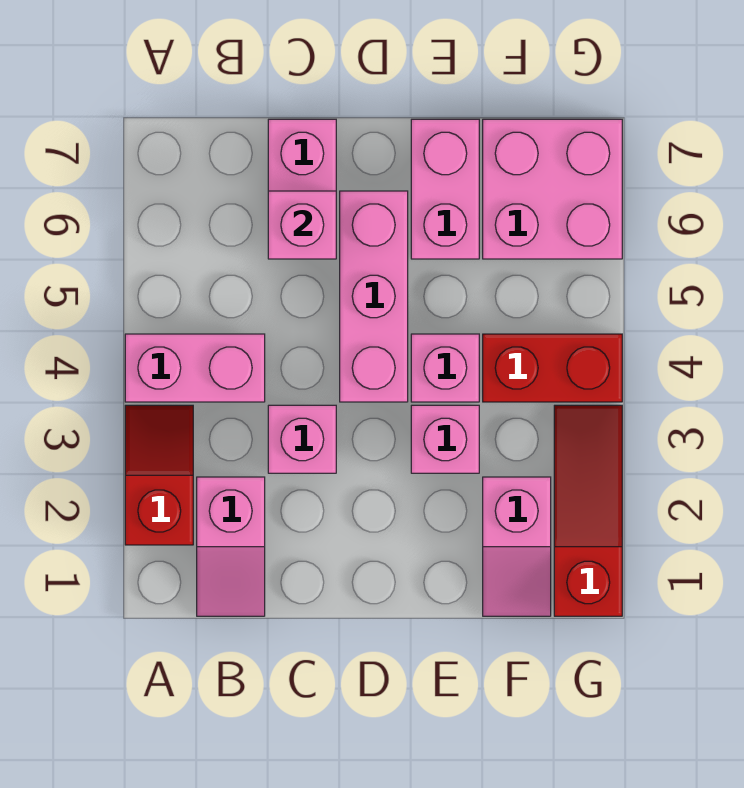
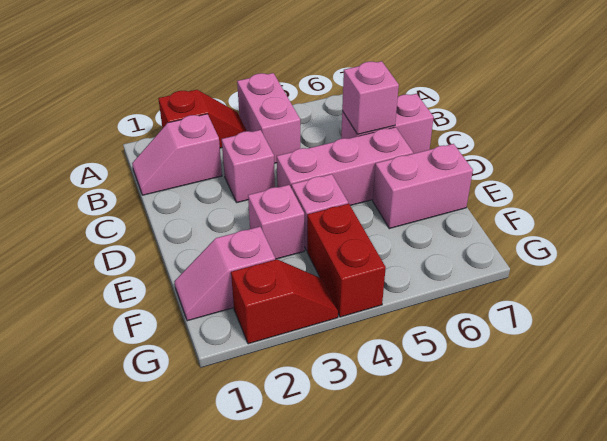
pink 2x2 brick [483,119,622,259] -> none
red 1x3 slope [554,405,622,616] -> red 1x2 slope [231,259,338,344]

